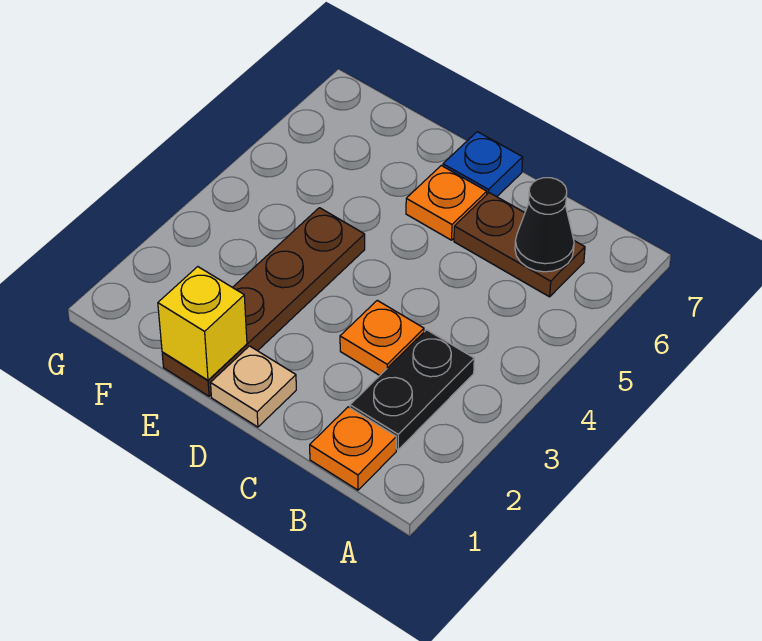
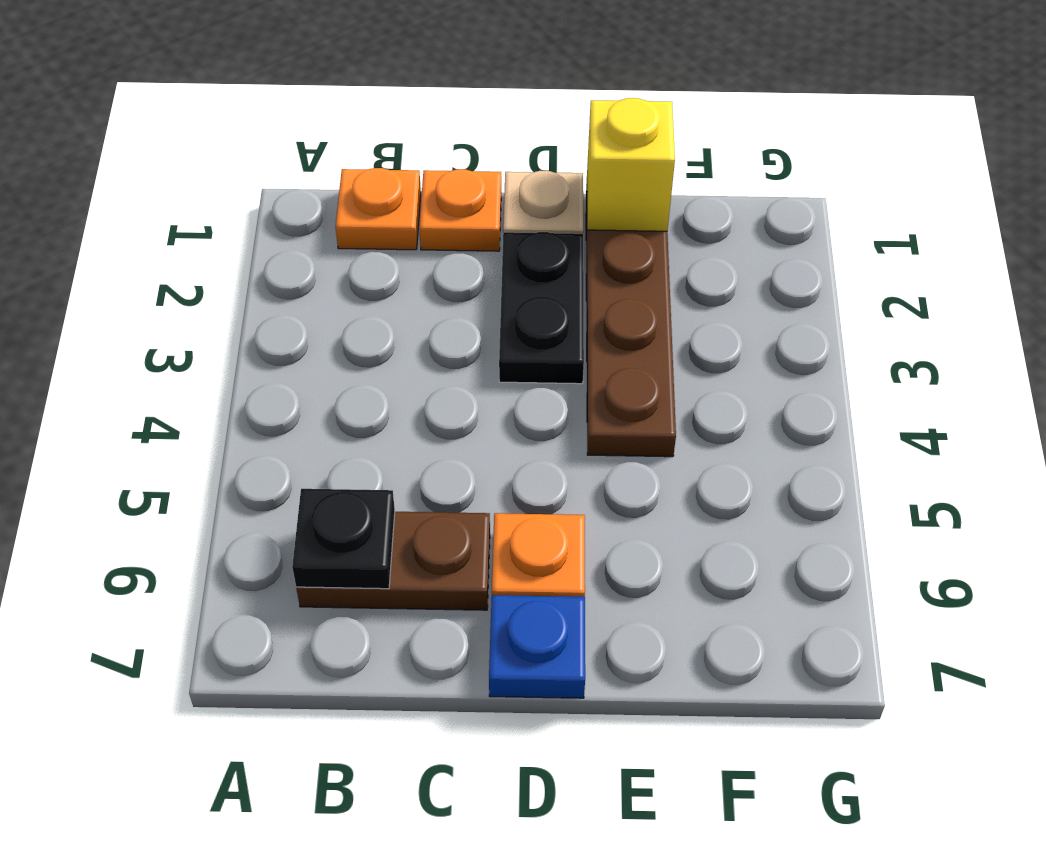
black 1x2 plate [350,330,474,450] -> black 1x2 plate moved to [499,232,584,384]
black 1x1 cone [515,178,574,272] -> black 1x1 plate [292,489,395,589]
orange 1x1 plate [340,300,424,375] -> orange 1x1 plate moved to [419,169,501,251]

